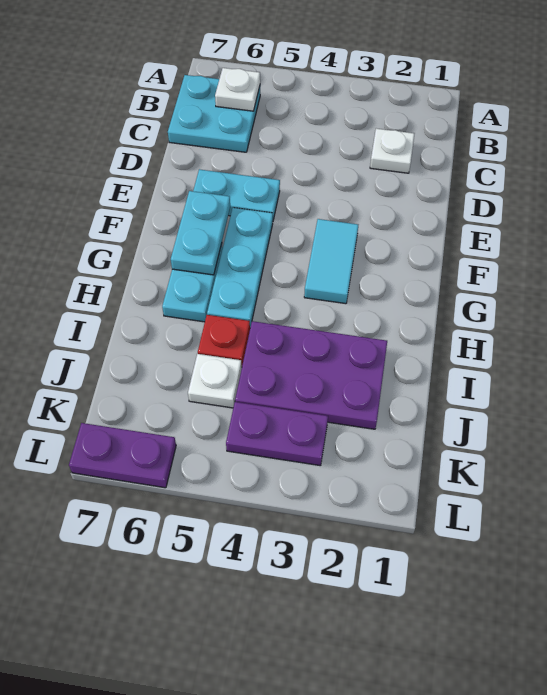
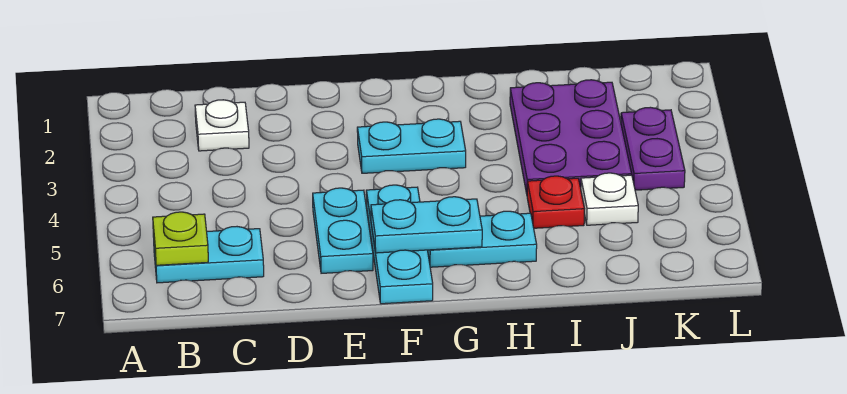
cyan 2x2 plate [168,75,260,152] -> cyan 1x2 plate [153,227,264,283]
white 1x1 plate [215,68,260,111] -> lime 1x1 plate [153,212,208,265]
cyan 1x2 tile [304,219,358,304] -> cyan 1x2 plate [357,119,466,173]
cyan 1x3 plate [207,208,273,327] -> cyan 1x3 plate turned to [366,185,433,304]
purple 1x2 plate [69,423,176,488] -> none

